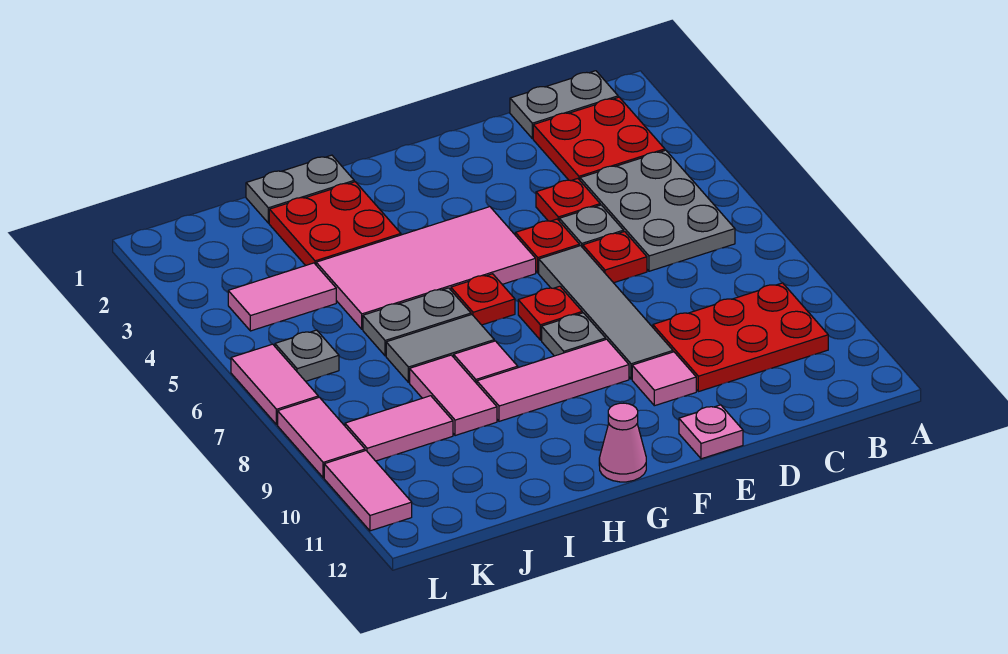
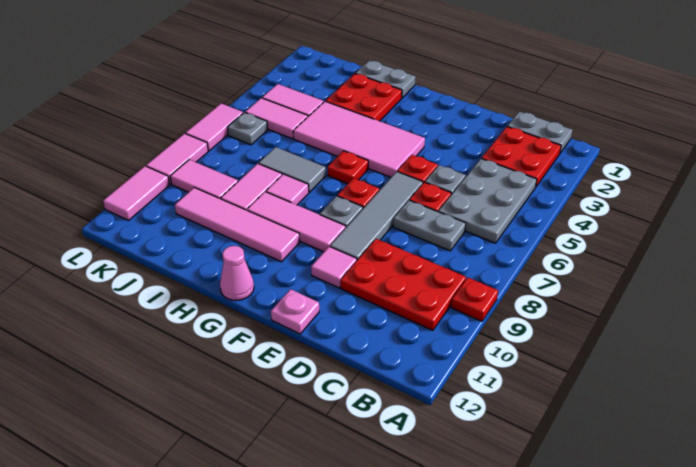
red 1x1 plate [536,179,600,221] -> red 1x1 plate moved to [451,278,498,321]
none -> pink 1x4 tile [175,188,300,262]
grey 1x2 plate [363,288,471,356] -> grey 1x2 plate moved to [393,200,466,251]
none -> pink 1x2 tile [245,98,308,139]

